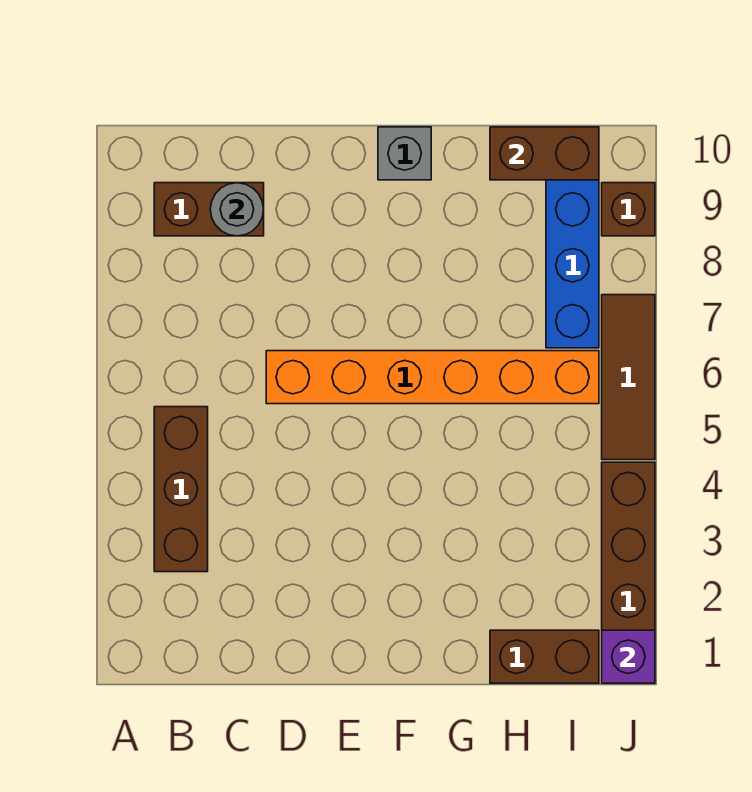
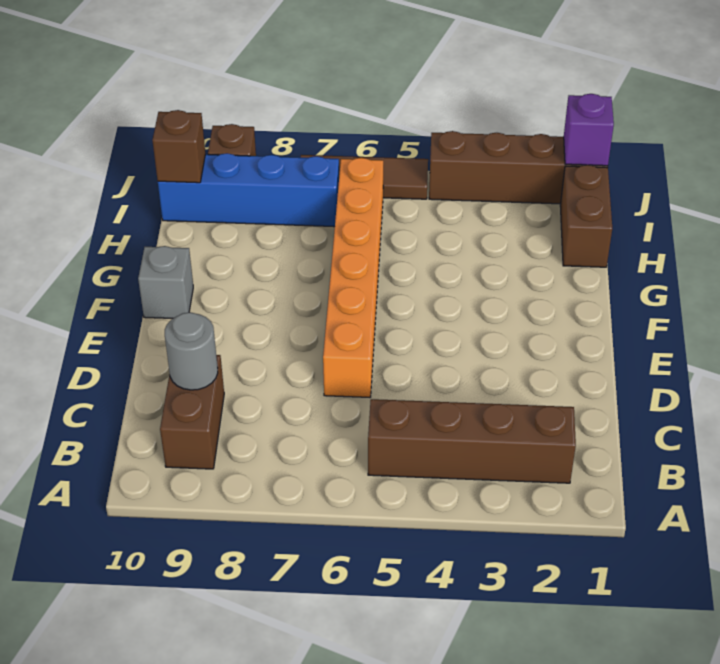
brown 1x3 brick [154,407,208,572] -> brown 1x4 brick [368,399,576,483]
brown 1x2 brick [490,127,599,180] -> brown 1x1 brick [152,110,205,183]

